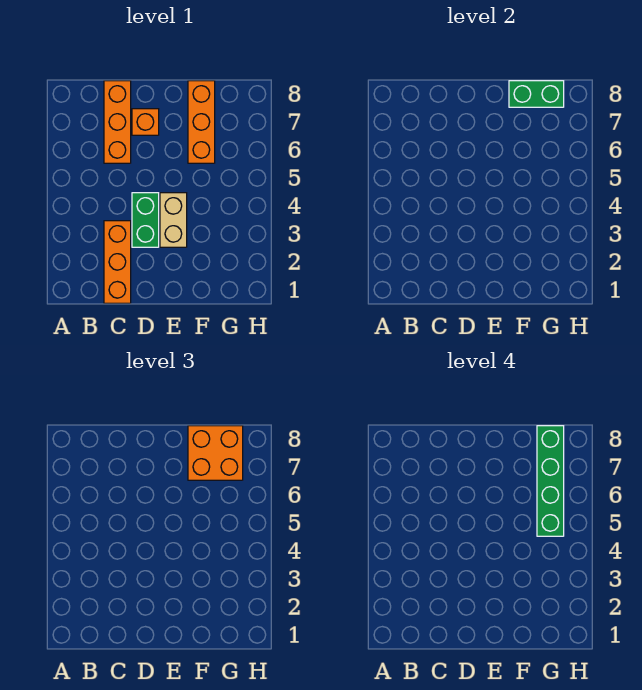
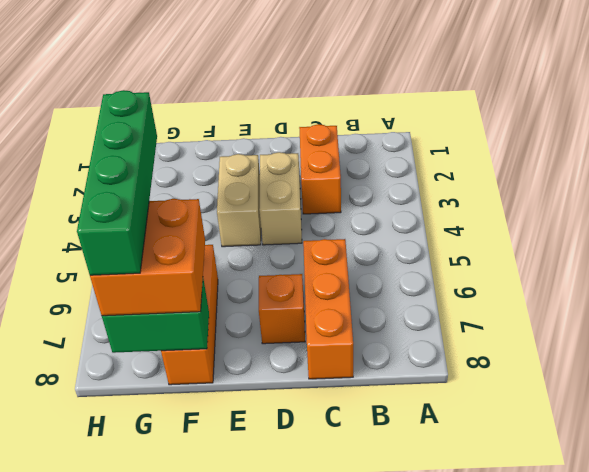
orange 1x3 brick [104,221,131,303] -> orange 1x2 brick [299,124,341,214]
green 1x2 brick [132,193,159,247] -> tan 1x2 brick [259,152,302,245]

